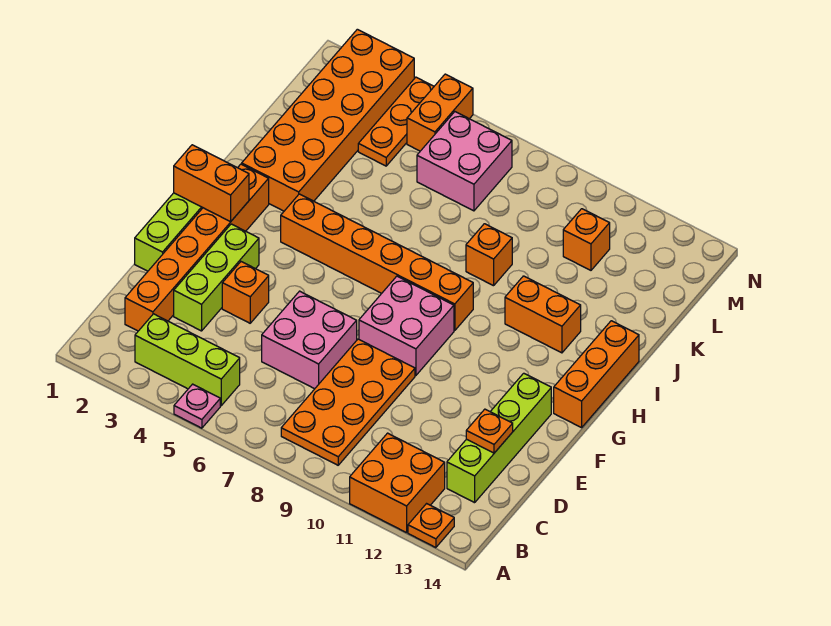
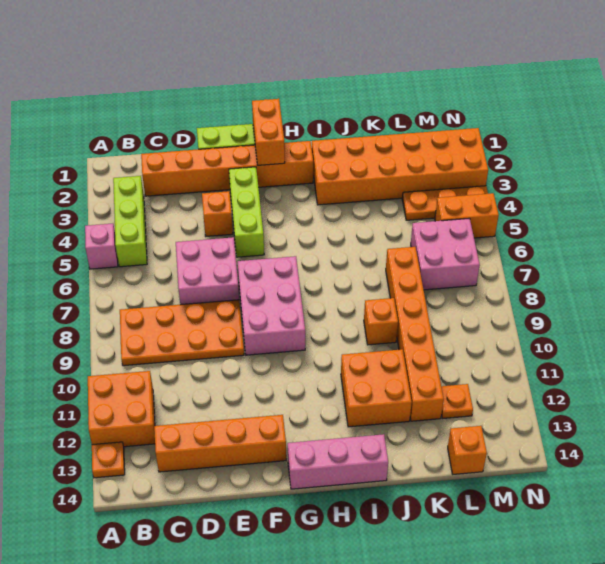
pink 1x1 plate [174,384,220,428] -> pink 1x1 brick [85,224,118,269]
lime 1x4 brick [447,373,551,503] -> orange 1x4 brick [154,415,286,472]
lime 1x3 brick [174,224,259,331] -> lime 1x3 brick turned to [229,167,264,257]
orange 1x1 plate [466,409,513,453] -> orange 1x1 plate moved to [441,384,473,419]
pink 2x2 brick [359,276,454,375] -> pink 2x3 brick [238,256,305,355]
orange 1x3 brick [554,321,639,428] -> pink 1x3 brick [288,434,388,489]
orange 1x6 brick [281,194,473,331] -> orange 1x6 brick moved to [386,247,444,421]
orange 1x2 brick [505,276,581,353] -> orange 2x2 brick [341,349,412,427]
orange 1x1 brick [563,209,610,270] -> orange 1x1 brick moved to [448,426,487,474]

